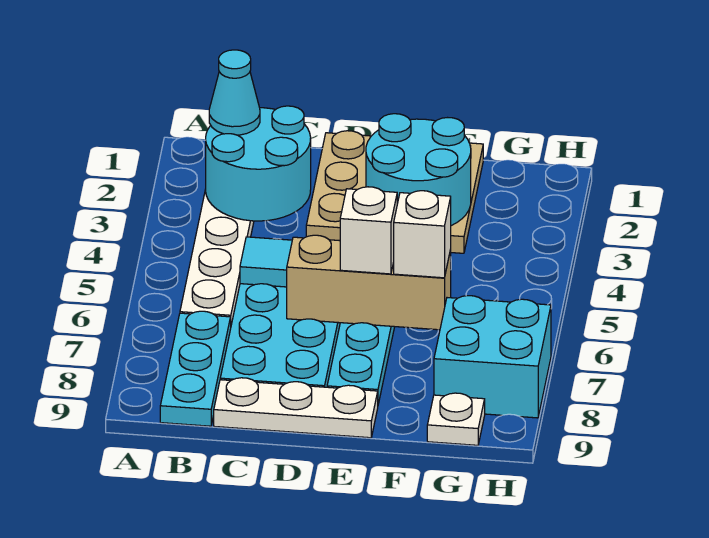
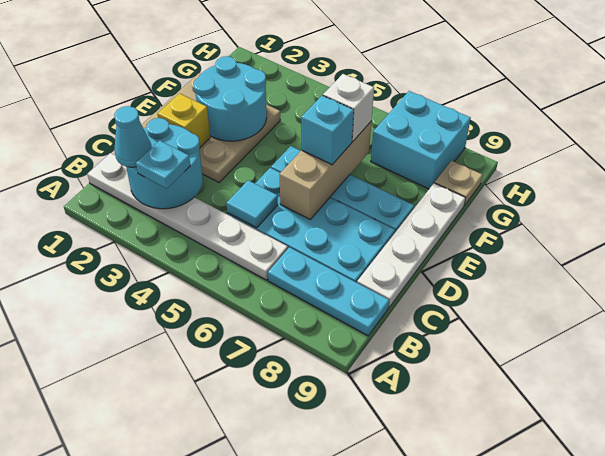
none -> cyan 1x1 plate [136,141,190,189]
white 1x3 plate [214,378,378,438] -> white 1x4 plate [357,183,465,307]
none -> yellow 1x1 brick [158,94,210,147]
white 1x1 brick [340,187,397,274] -> cyan 1x1 brick [301,95,354,165]
white 1x1 plate [427,393,485,445] -> tan 1x1 plate [435,161,483,206]

